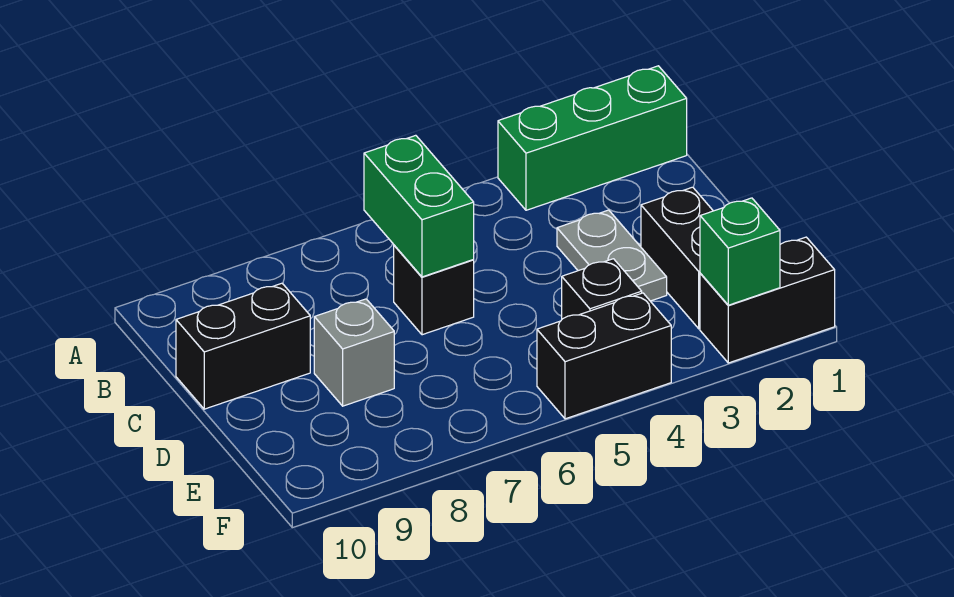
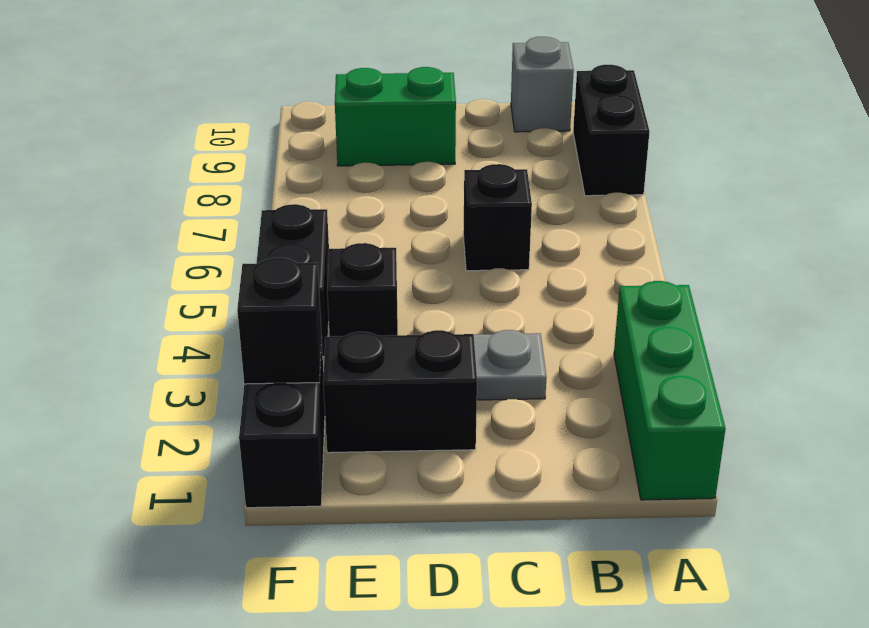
green 1x2 brick [364,135,474,277] -> green 1x2 brick moved to [335,67,456,166]
black 1x2 brick [176,283,310,409] -> black 1x2 brick moved to [573,65,650,196]
grey 1x1 brick [314,299,394,406] -> grey 1x1 brick moved to [511,37,574,132]
green 1x1 brick [700,198,780,305] -> black 1x1 brick [237,258,322,384]

